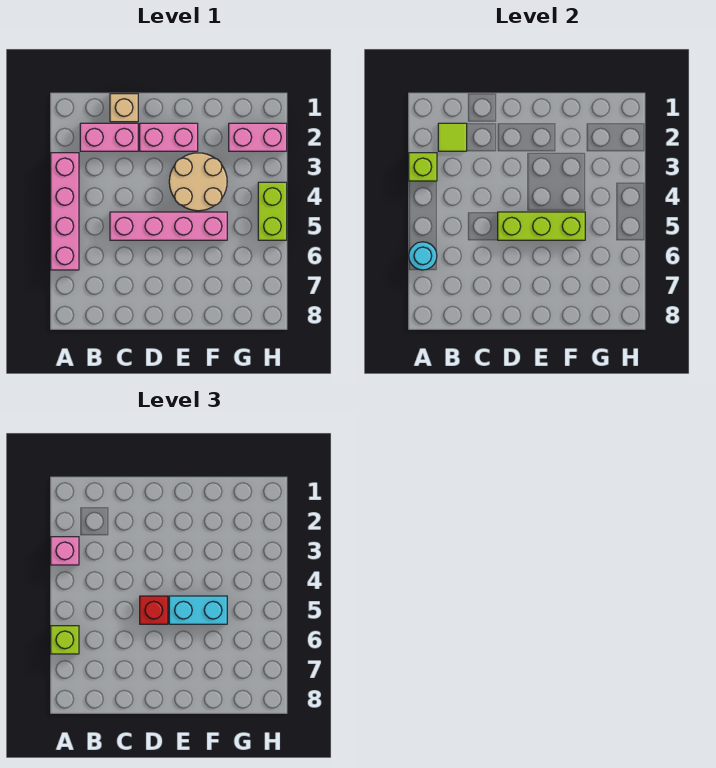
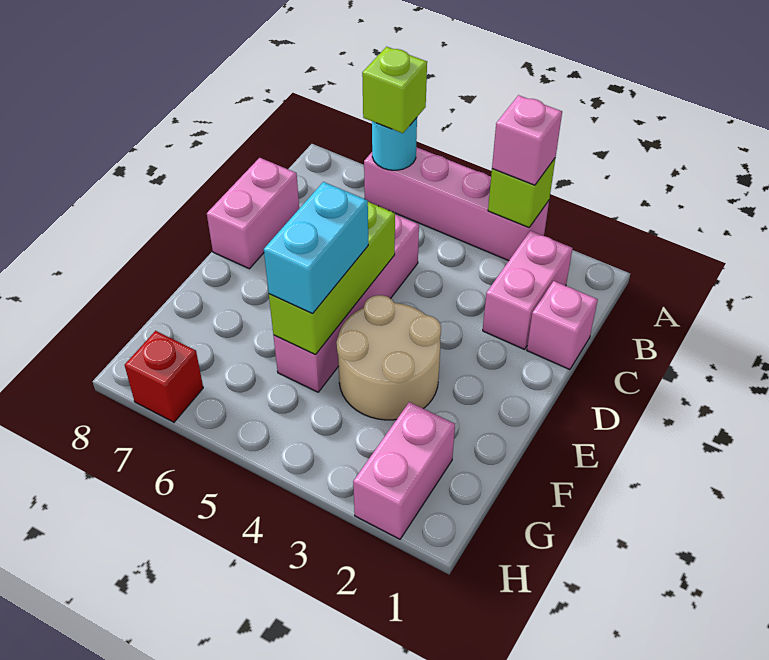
lime 1x1 tile [438,123,467,151] -> none
tan 1x1 brick [110,94,138,122] -> pink 1x1 brick [527,281,598,370]
pink 1x2 brick [140,123,198,151] -> pink 1x2 brick moved to [207,158,299,269]
red 1x1 brick [140,596,168,624] -> red 1x1 brick moved to [125,331,203,422]
lime 1x2 brick [258,182,287,240] -> none

